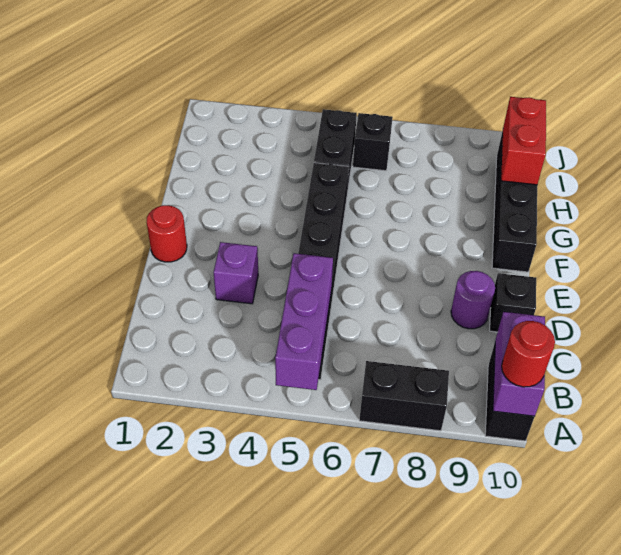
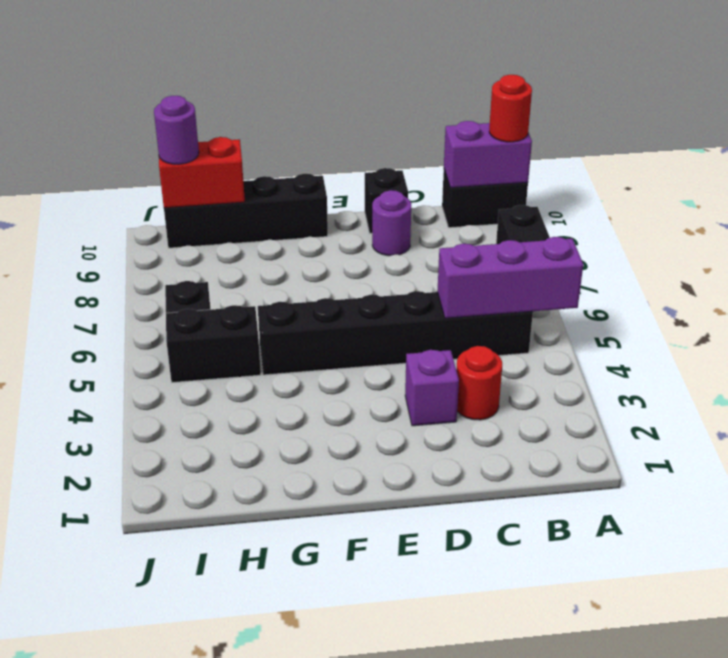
red 1x1 round brick [147,205,187,262] -> red 1x1 round brick moved to [456,346,502,420]
none -> purple 1x1 round brick [154,96,199,164]

